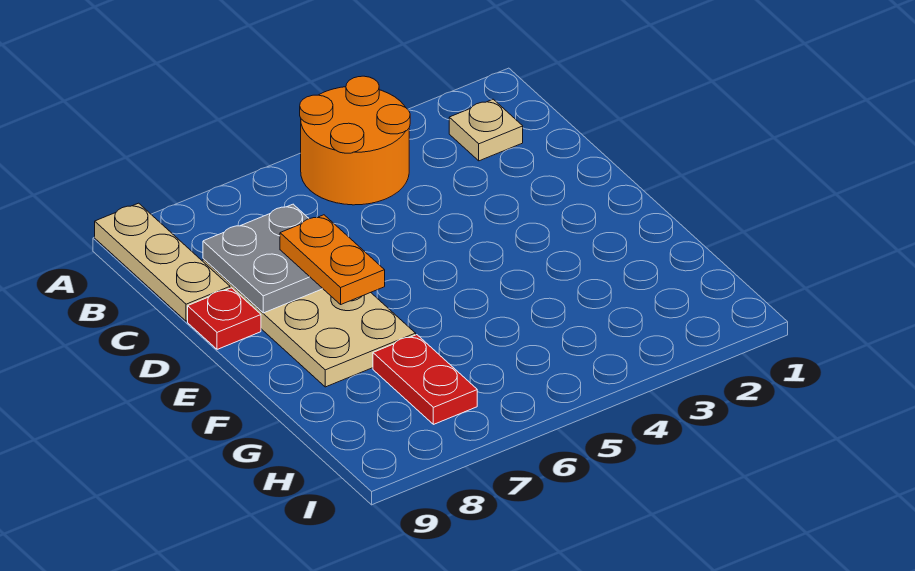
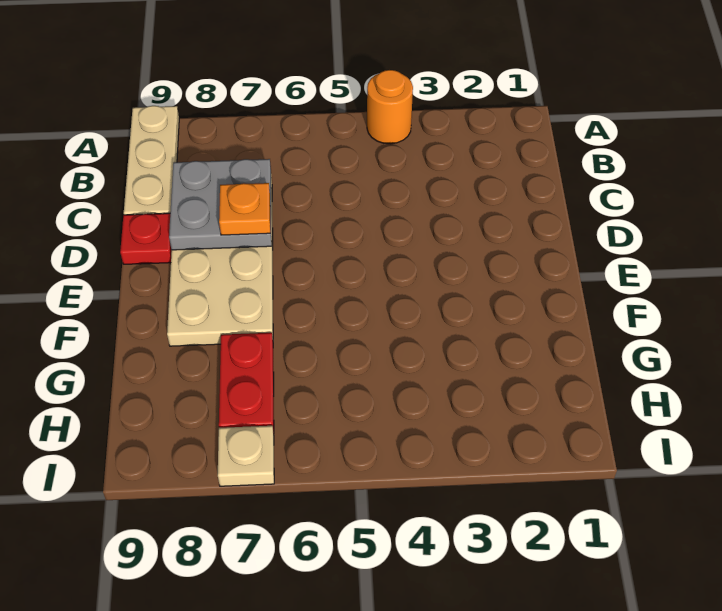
orange 2x2 round brick [300,76,410,205] -> orange 1x1 round brick [367,70,413,144]
tan 1x1 plate [449,99,523,161] -> tan 1x1 plate moved to [218,426,274,486]
orange 1x2 plate [280,215,385,304] -> orange 1x1 plate [219,183,270,235]

